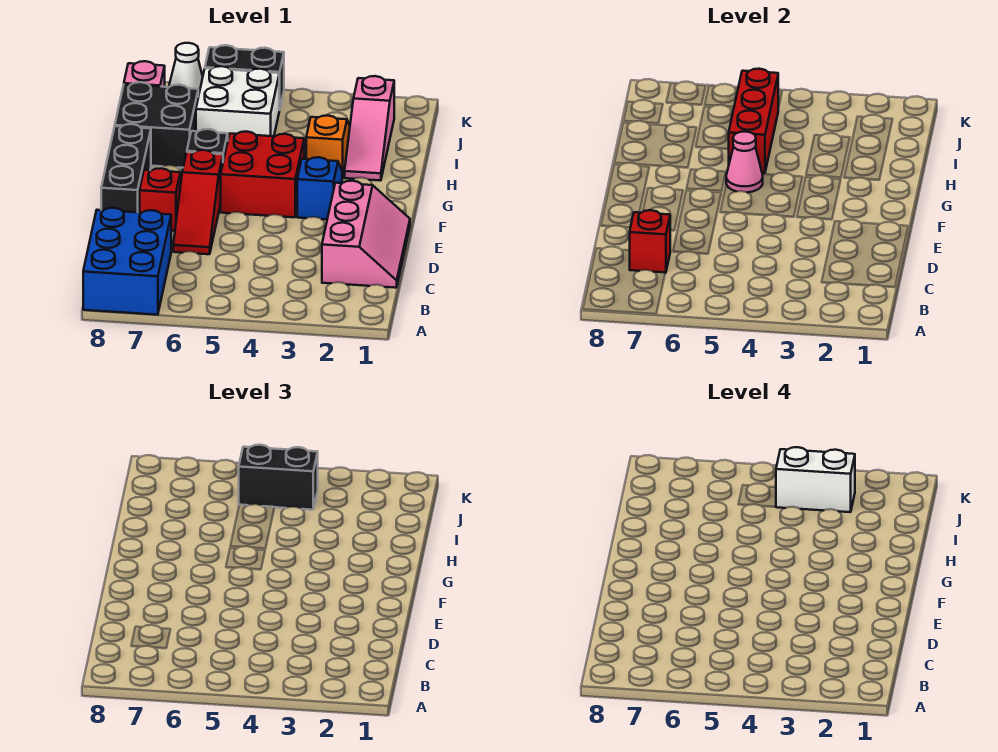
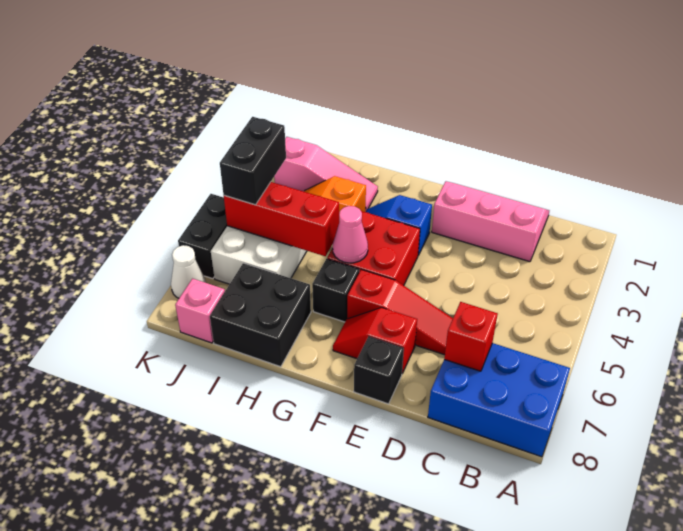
black 1x3 brick [101,124,151,213] -> black 1x1 brick [354,337,404,404]
white 1x2 brick [776,447,855,512] -> none

